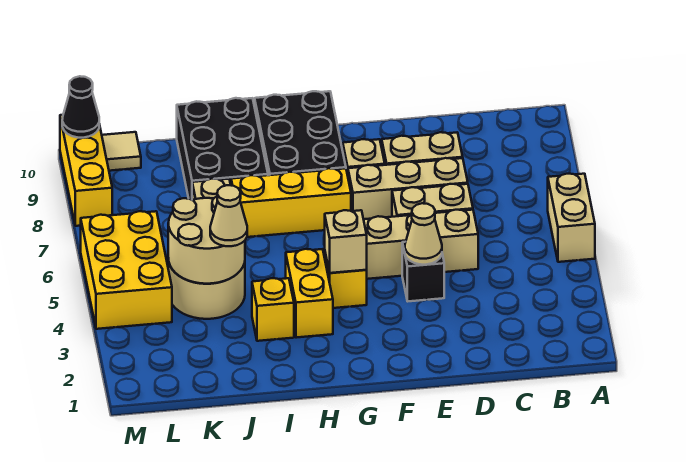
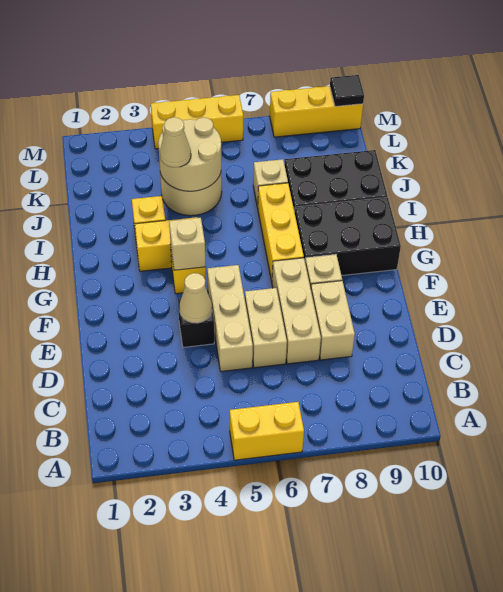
tan 1x2 brick [548,174,595,262] -> yellow 1x2 brick [230,402,304,460]
yellow 2x3 brick [81,211,172,329] -> yellow 1x3 brick [151,95,243,149]
tan 1x1 tile [102,132,141,171] -> none
black 1x1 cone [62,76,99,138] -> black 1x1 tile [330,75,364,106]

